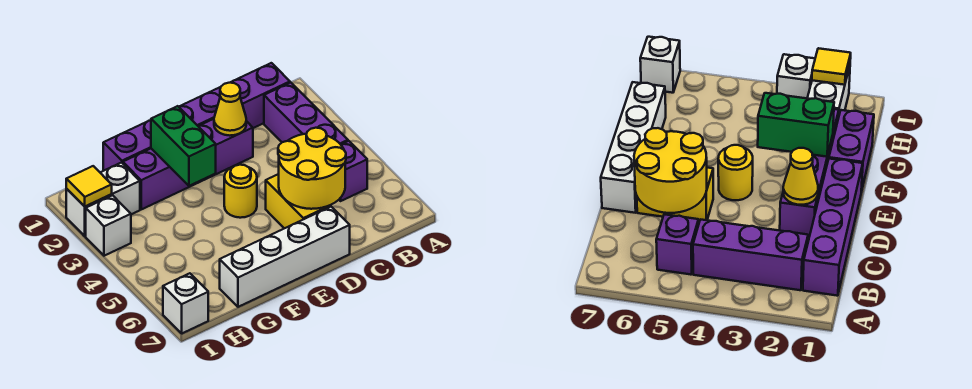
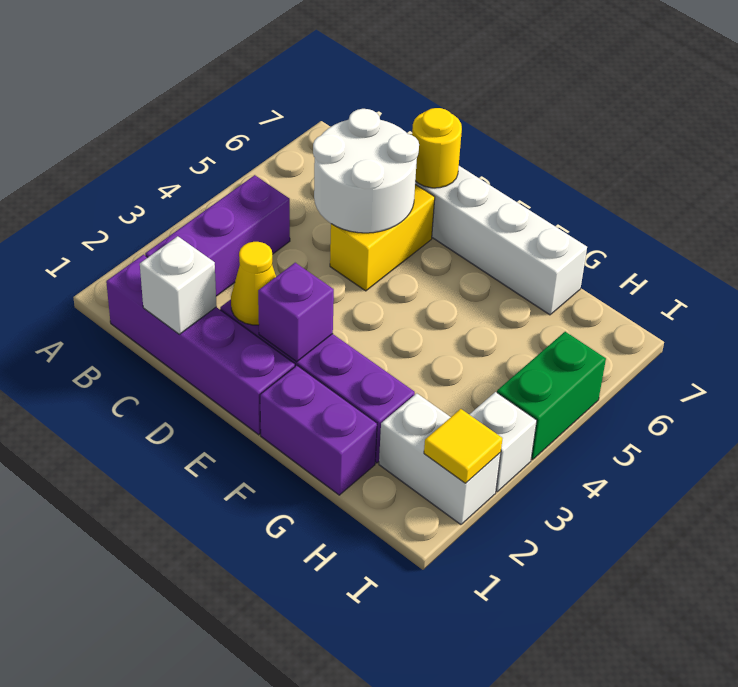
purple 1x1 brick [339,141,367,201] -> purple 1x1 brick moved to [258,263,334,362]
yellow 2x2 round brick [278,128,346,209] -> white 2x2 round brick [313,109,419,233]
yellow 1x1 round brick [224,165,257,218] -> yellow 1x1 round brick moved to [412,108,462,188]
green 1x2 brick [151,106,216,186] -> green 1x2 brick moved to [497,332,606,460]
white 1x1 brick [163,273,208,333] -> white 1x1 brick moved to [140,236,217,334]

